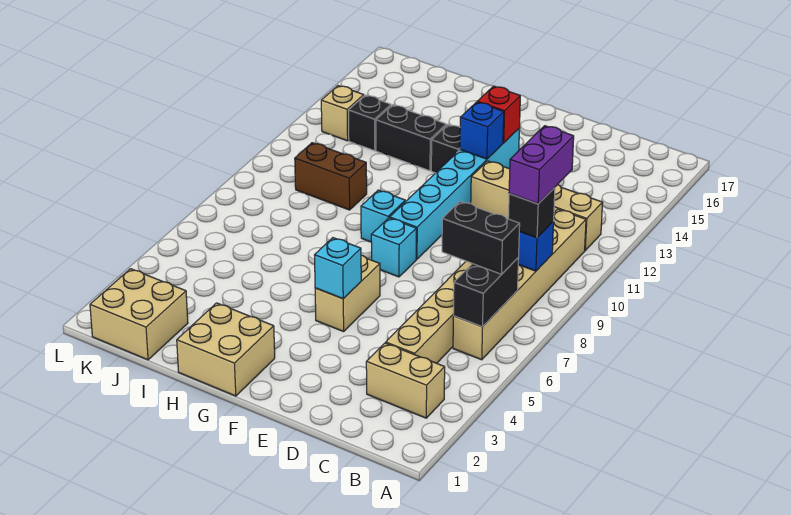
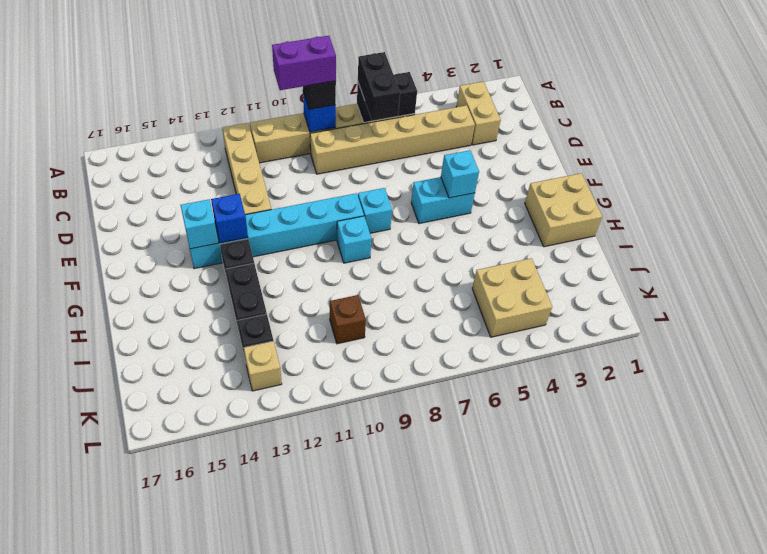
tan 1x2 brick [315,255,380,331] -> cyan 1x2 brick [411,177,475,224]
red 1x1 brick [477,86,520,143] -> cyan 1x1 brick [181,200,218,249]
brown 1x2 brick [295,143,367,210] -> brown 1x1 brick [330,295,366,344]
tan 2x2 brick [90,269,188,360] -> tan 2x2 brick moved to [472,258,552,337]

